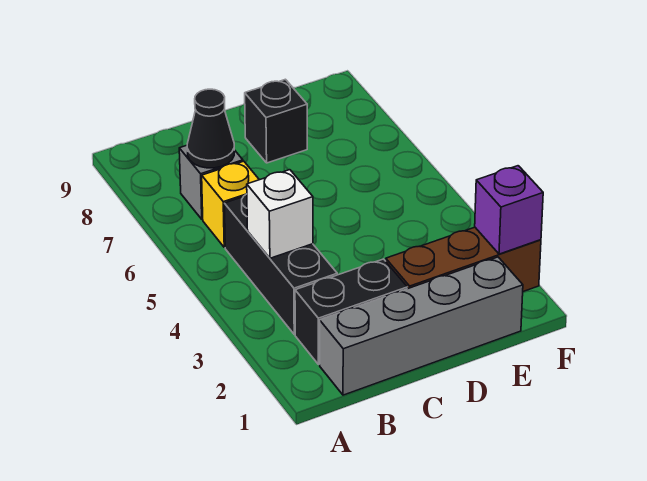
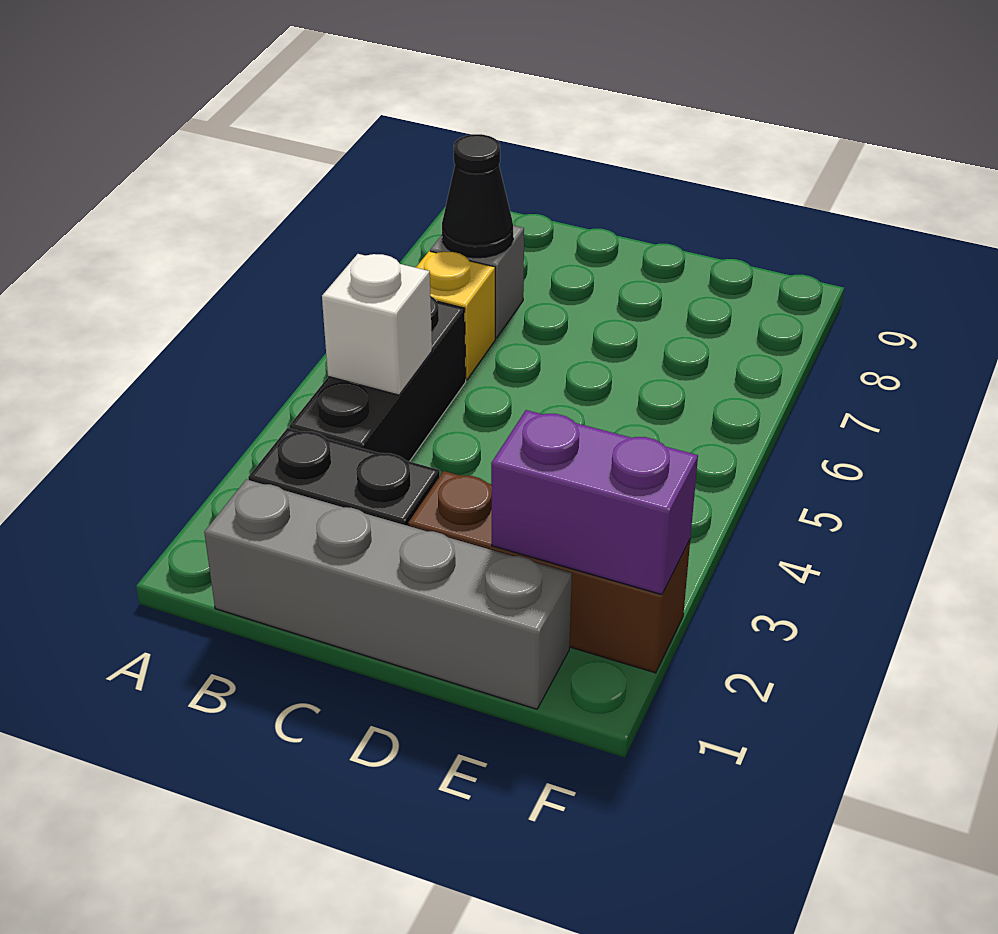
black 1x1 brick [245,79,307,163] -> none
purple 1x1 brick [475,166,543,254] -> purple 1x2 brick [491,410,698,595]

